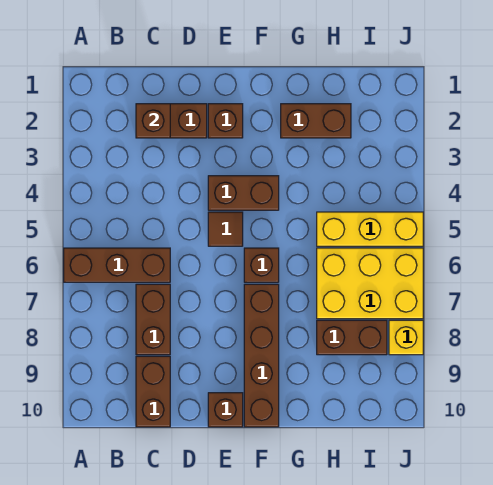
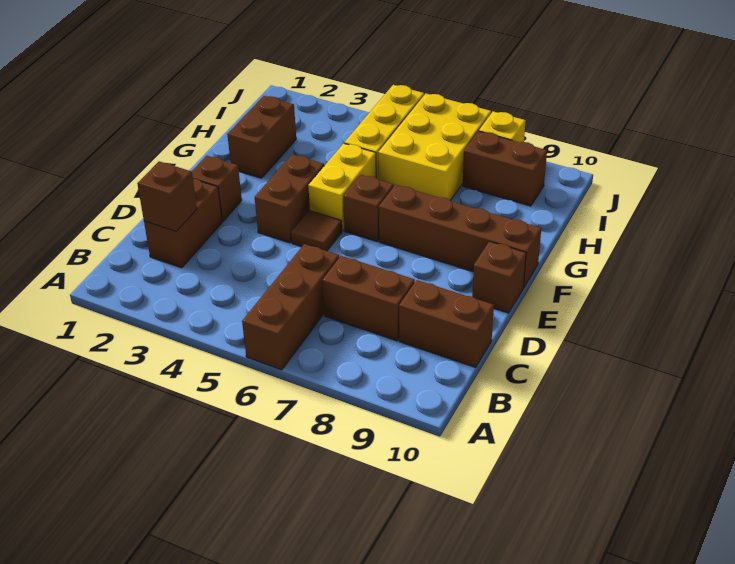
none -> yellow 1x2 brick [308,143,376,231]
brown 1x2 brick [317,320,387,355] -> brown 1x2 brick turned to [463,131,547,206]

